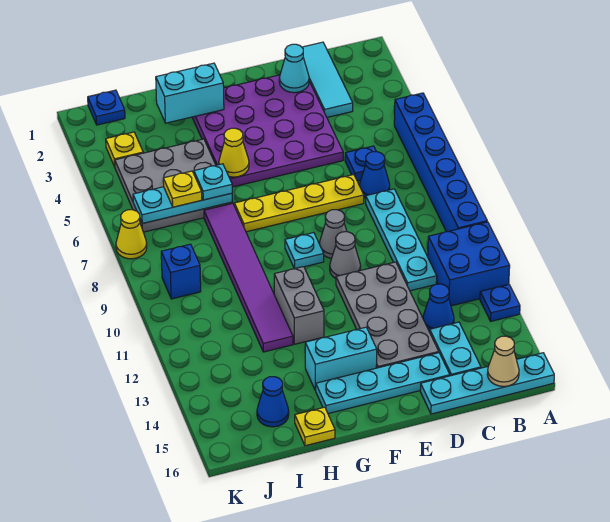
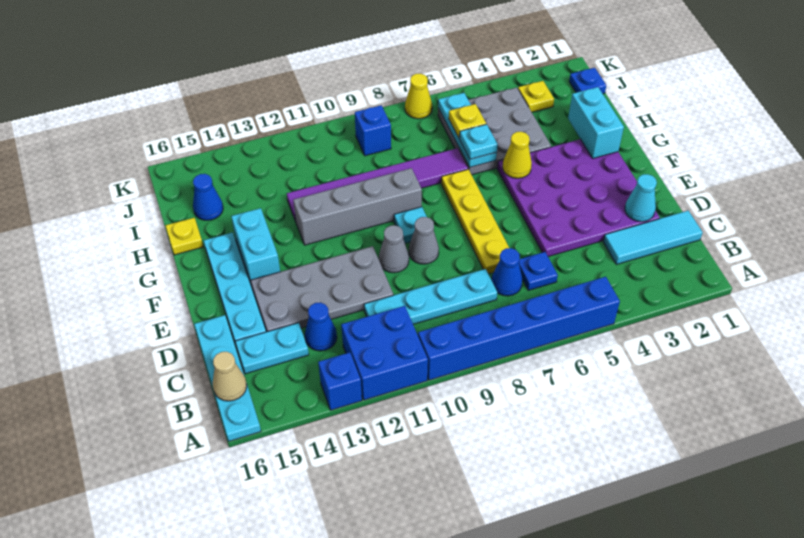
blue 1x1 plate [480,284,520,321] -> blue 1x1 brick [318,352,362,410]
grey 1x2 brick [274,267,324,344] -> grey 1x4 brick [293,168,422,245]

